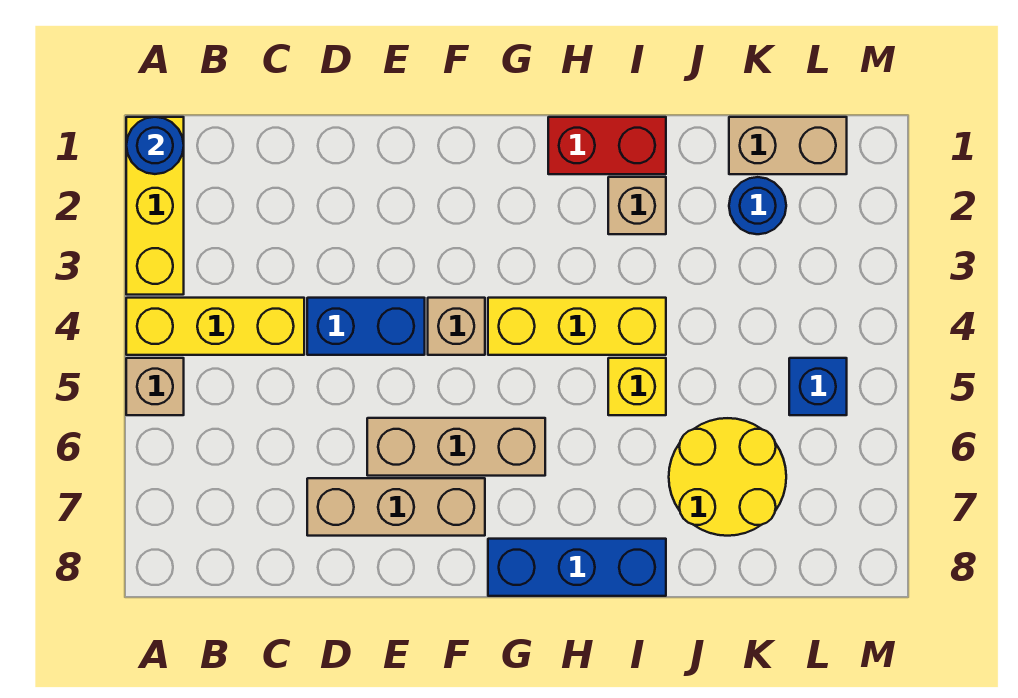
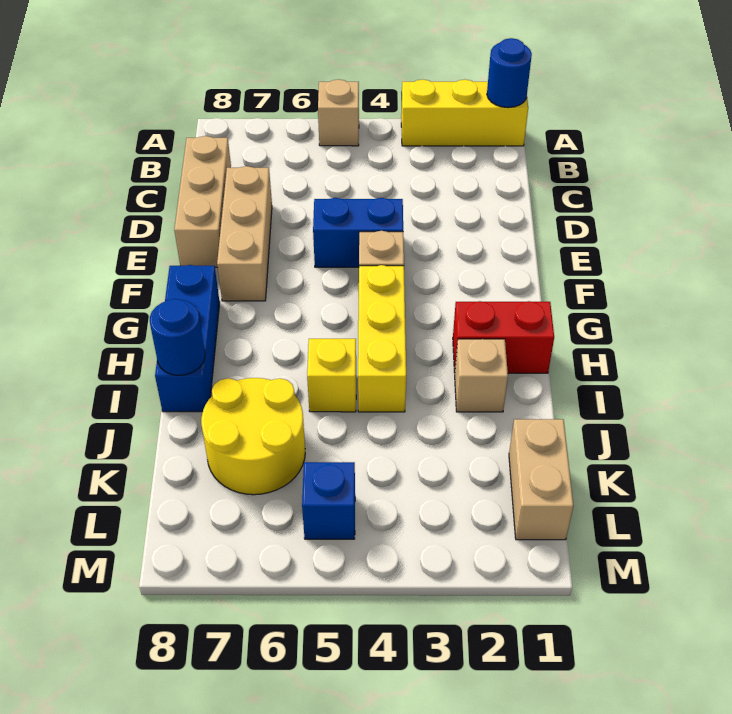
yellow 1x3 brick [126,298,304,355] -> none
blue 1x2 brick [307,298,425,355] -> blue 1x2 brick turned to [313,198,403,267]
tan 1x3 brick [367,418,545,476] -> tan 1x3 brick moved to [174,136,231,267]
red 1x2 brick [548,117,666,174] -> red 1x2 brick turned to [453,301,554,373]
blue 1x1 round brick [729,177,786,234] -> blue 1x1 round brick moved to [150,299,205,375]

